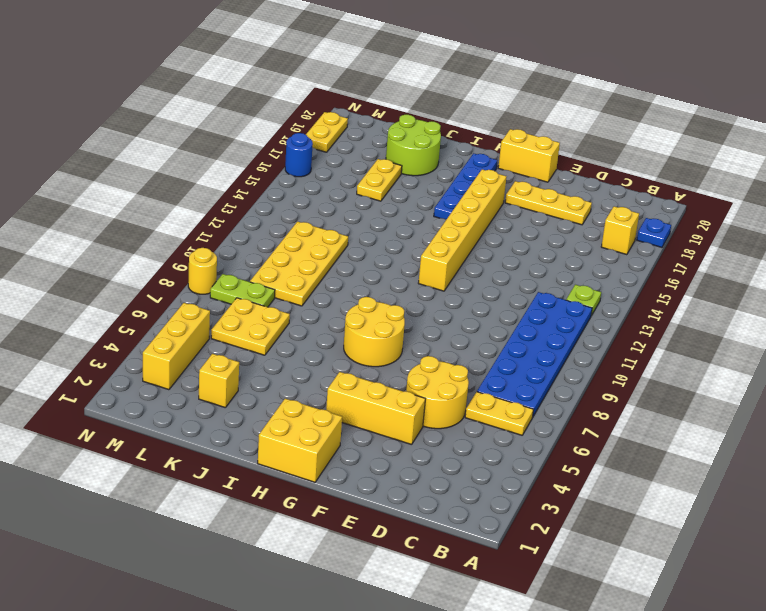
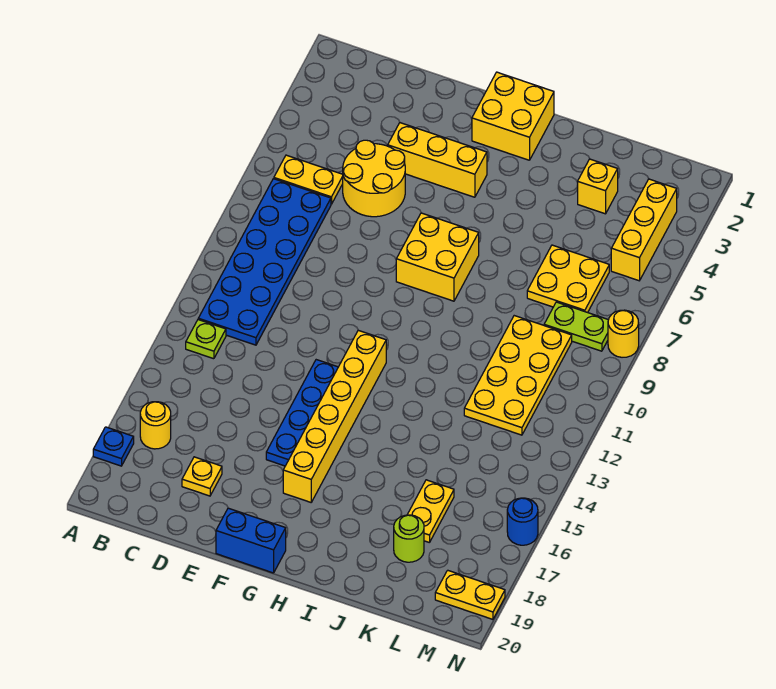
yellow 1x1 brick [601,206,639,255] -> yellow 1x1 round brick [140,402,171,449]
yellow 1x3 plate [505,181,592,225] -> yellow 1x1 plate [182,457,222,496]
yellow 1x2 brick [498,129,560,182] -> blue 1x2 brick [216,508,286,573]
yellow 2x2 round brick [344,297,405,367] -> yellow 2x2 brick [396,213,479,301]
blue 1x4 plate [434,153,497,219] -> blue 1x4 plate moved to [266,360,338,466]
lime 2x2 round brick [386,115,441,176] -> lime 1x1 round brick [394,515,424,562]
yellow 1x2 plate [306,112,348,152] -> yellow 1x2 plate turned to [435,570,505,619]

